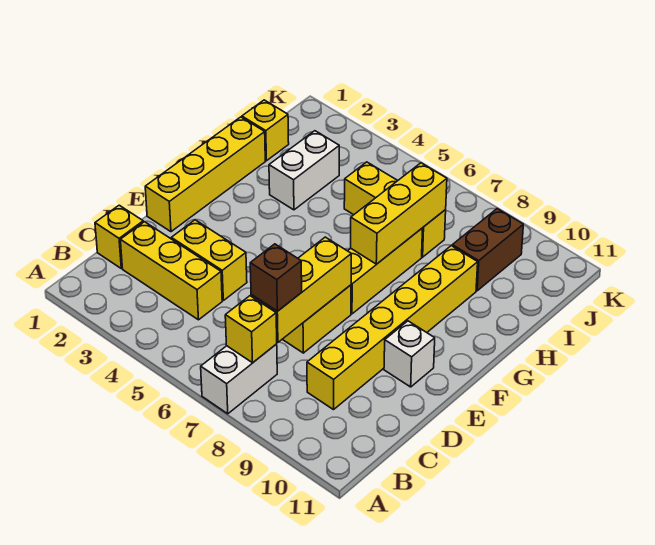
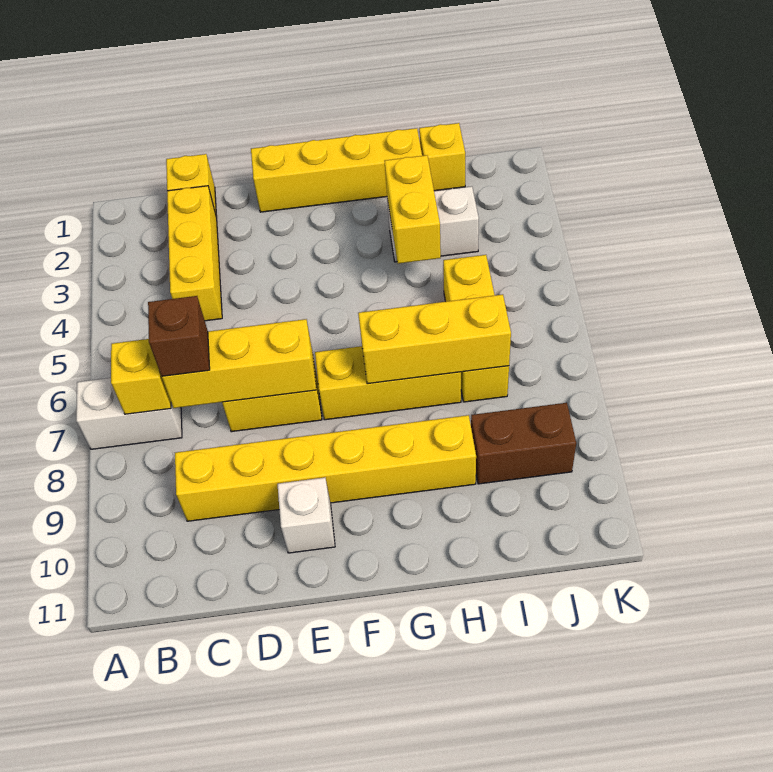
yellow 1x2 brick [171,220,247,300] -> yellow 1x2 brick moved to [385,155,441,264]

